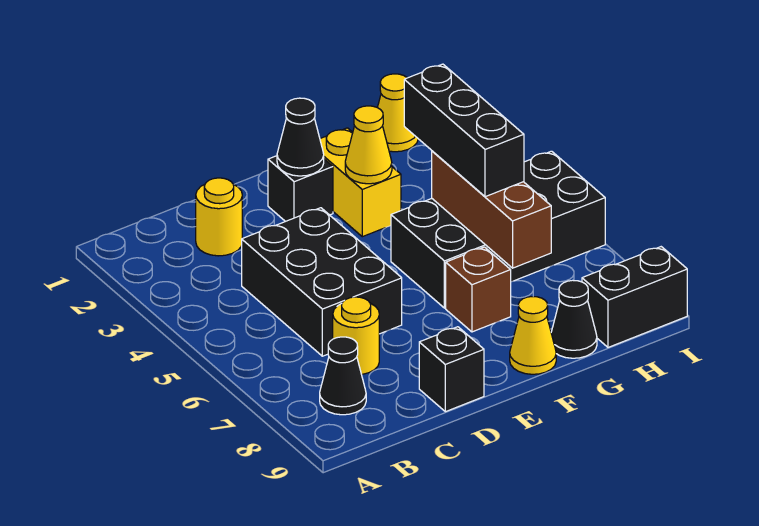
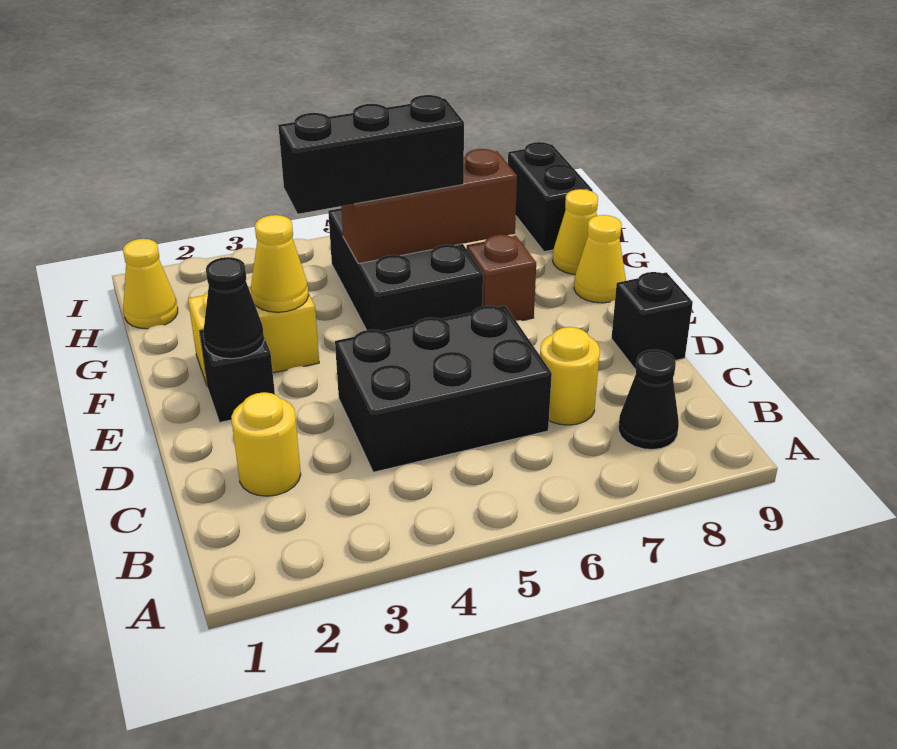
black 2x4 brick [391,151,605,308] -> black 2x3 brick [328,208,483,331]
black 1x1 cone [551,280,597,358] -> yellow 1x1 cone [553,189,598,274]

